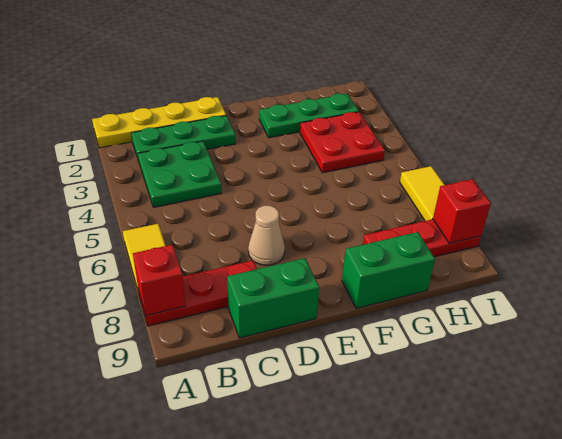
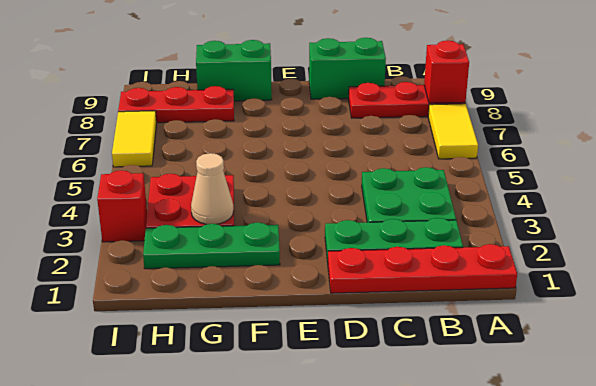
yellow 1x4 plate [92,97,226,148] -> red 1x4 plate [328,244,517,293]
tan 1x1 cone [248,206,285,265] -> tan 1x1 cone moved to [191,153,234,224]
red 1x1 brick [433,179,491,243] -> red 1x1 brick moved to [97,170,147,242]

